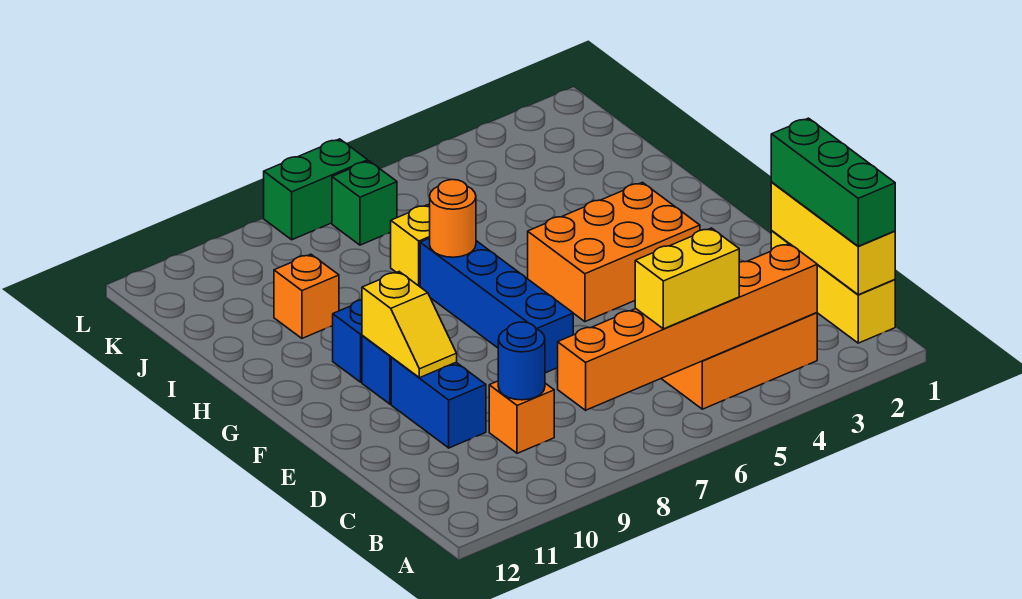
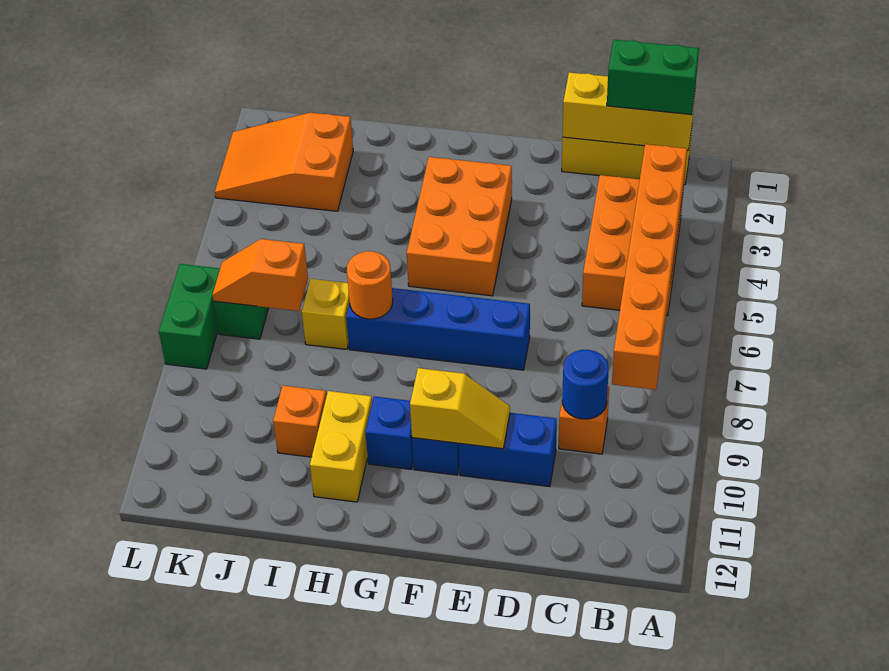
green 1x3 brick [771,118,895,246] -> green 1x2 brick [607,40,699,115]
yellow 1x2 brick [635,228,739,329] -> yellow 1x2 brick moved to [310,391,372,502]
none -> orange 2x3 slope [215,113,353,211]
none -> orange 1x2 slope [212,239,308,311]

